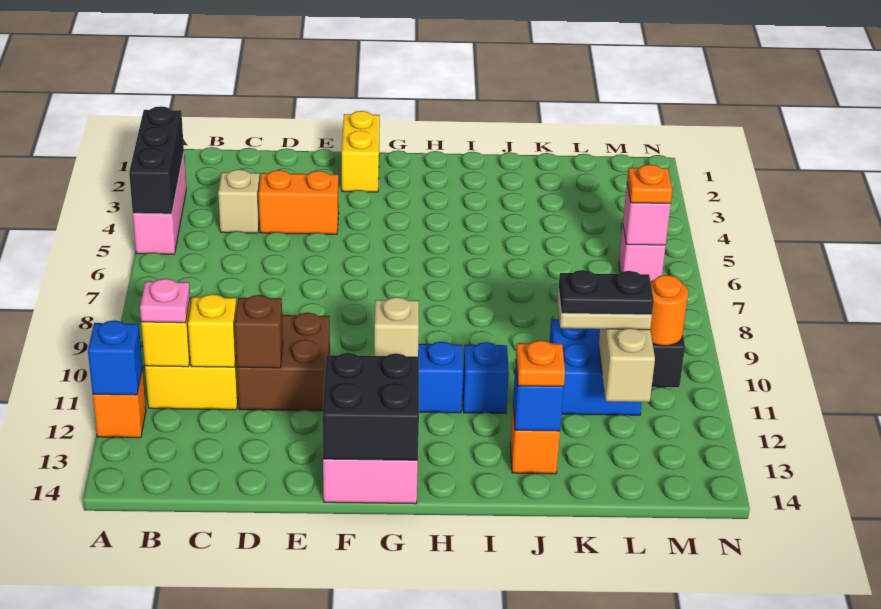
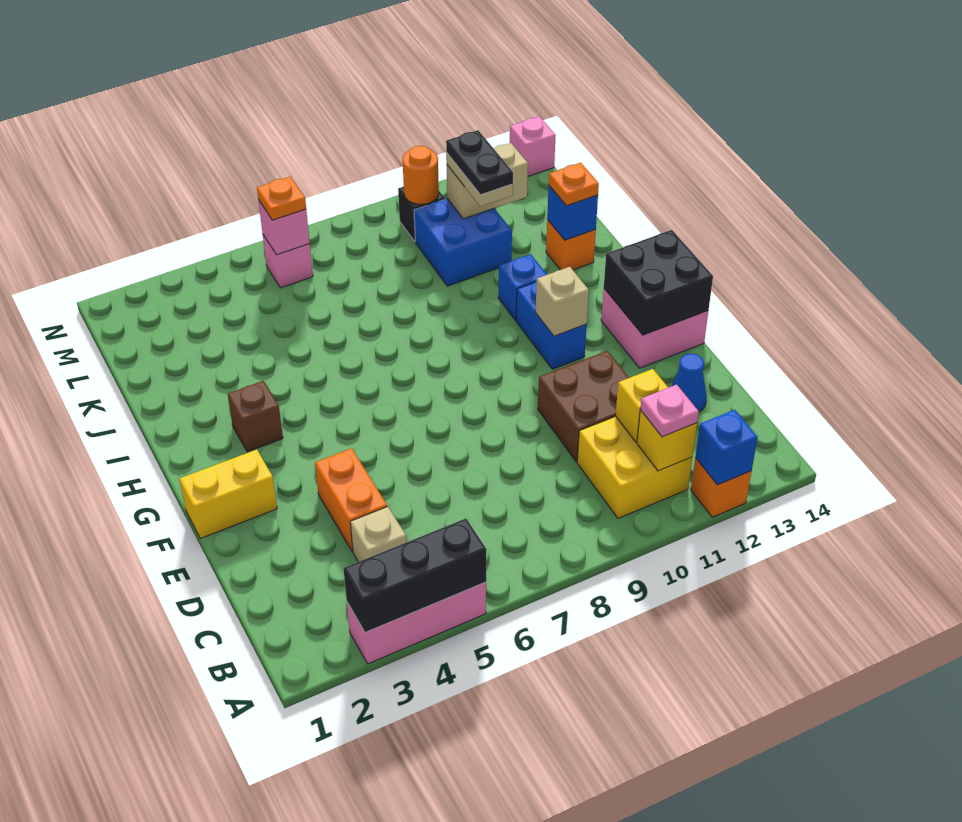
brown 1x1 brick [235,295,283,368] -> brown 1x1 brick moved to [228,381,283,452]
none -> blue 1x1 cone [672,354,707,412]
none -> pink 1x1 brick [510,116,556,176]

